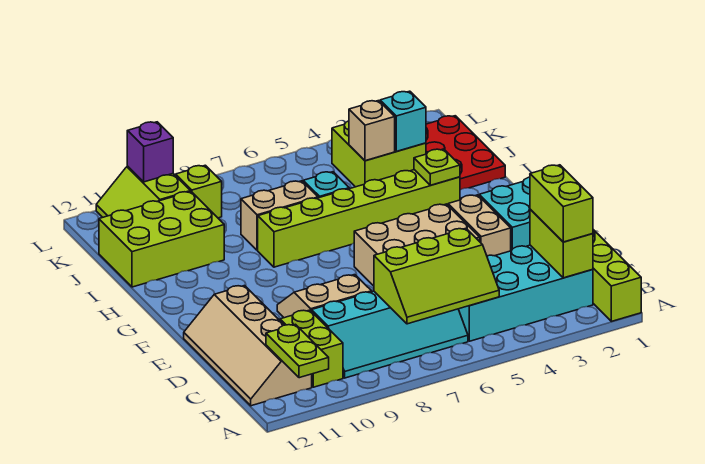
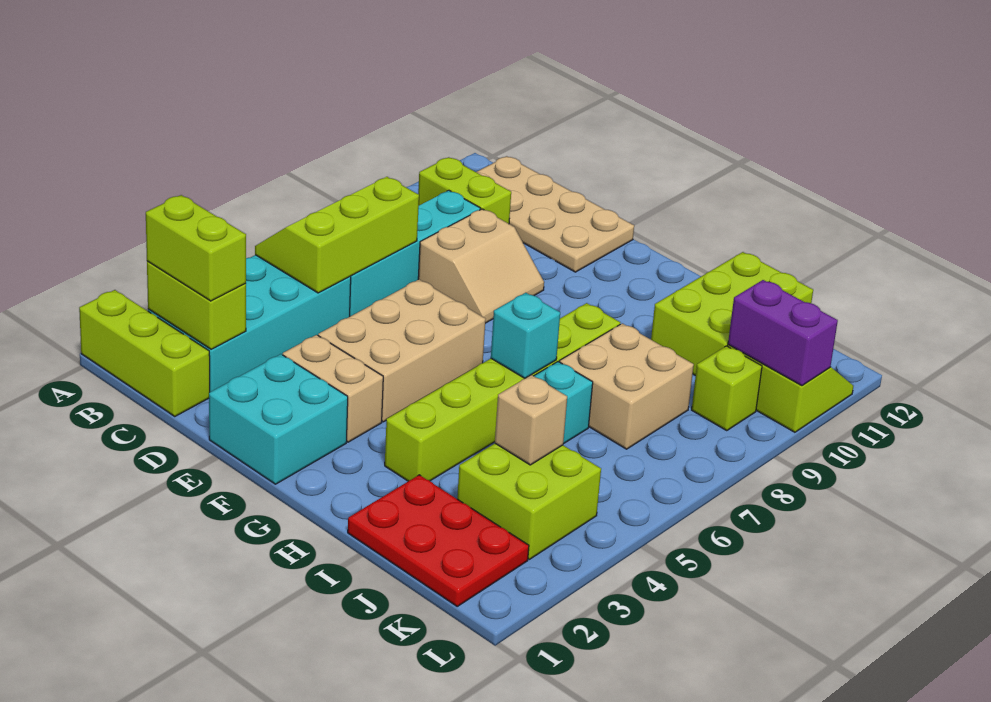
lime 1x2 plate [266,324,329,378] -> none
tan 2x4 slope [184,286,312,406] -> tan 2x4 plate [477,156,634,272]
lime 1x1 plate [414,149,460,185] -> none
tan 1x2 brick [241,181,318,250] -> tan 2x2 brick [560,323,694,449]
cyan 1x1 brick [380,91,426,151] -> cyan 1x1 brick moved to [491,293,560,378]
purple 1x1 brick [127,122,173,182] -> purple 1x2 brick [728,280,838,386]

